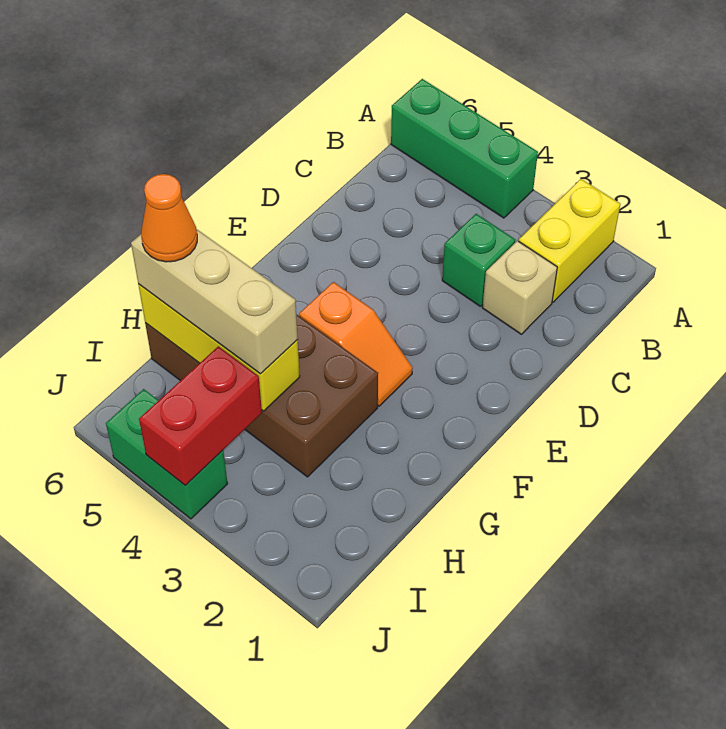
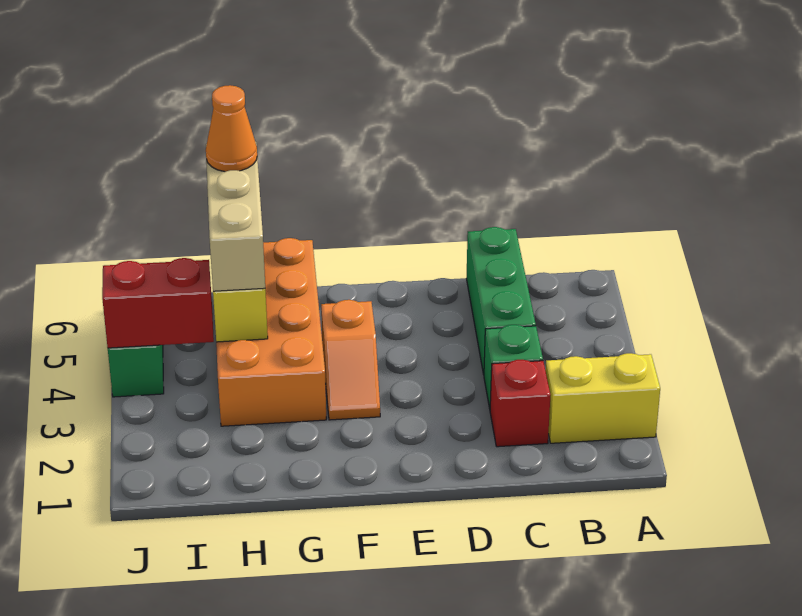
green 1x3 brick [391,79,538,218] -> green 1x3 brick moved to [466,227,536,374]
tan 1x1 brick [482,241,557,334] -> red 1x1 brick [490,360,550,447]
brown 2x4 brick [145,314,378,477] -> orange 2x4 brick [216,238,326,426]

